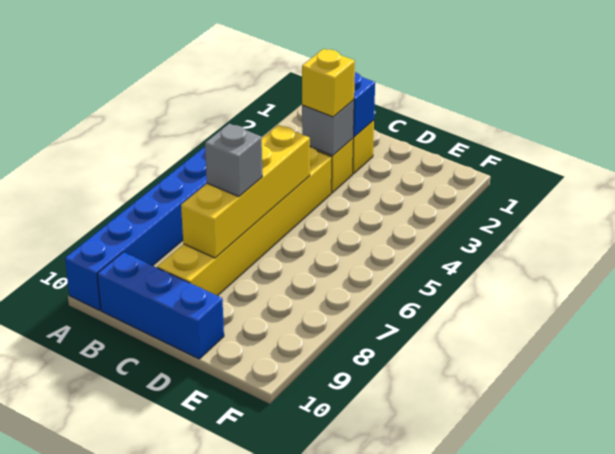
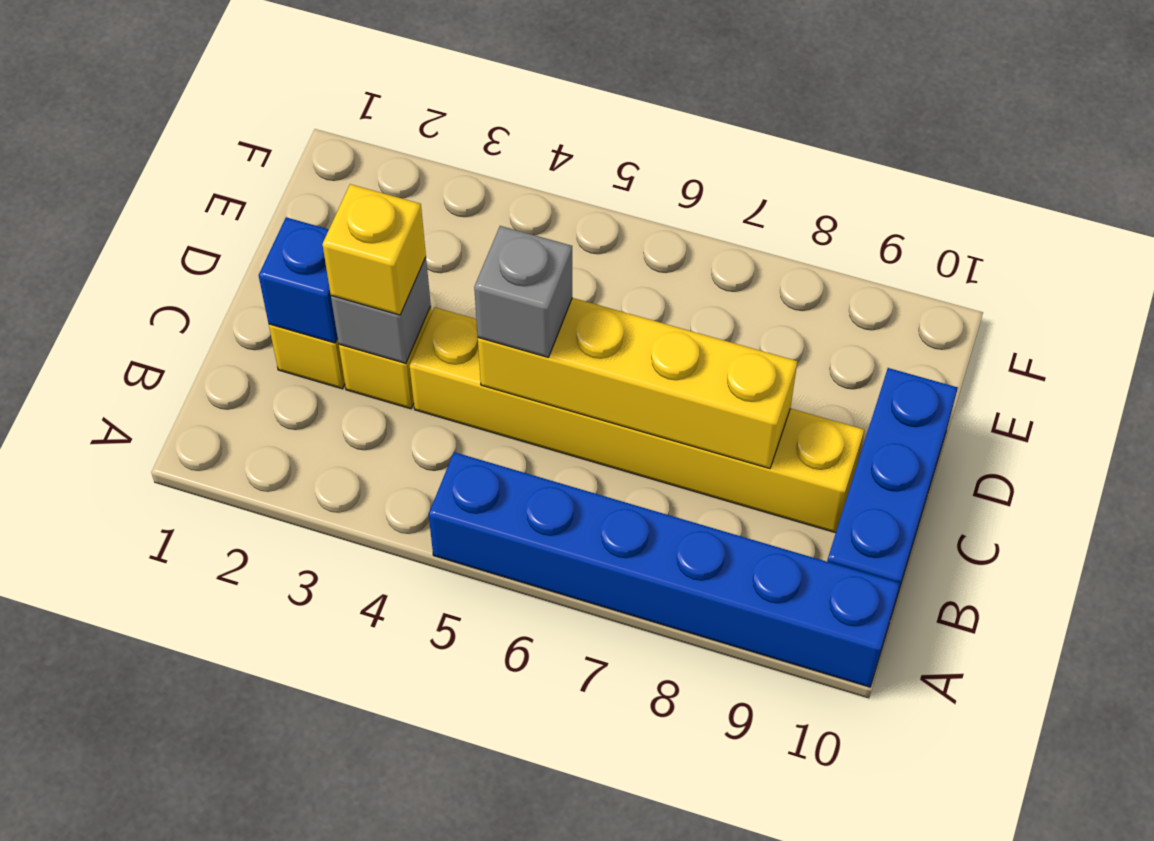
grey 1x1 brick [205,124,262,197] -> grey 1x1 brick moved to [474,226,572,357]

